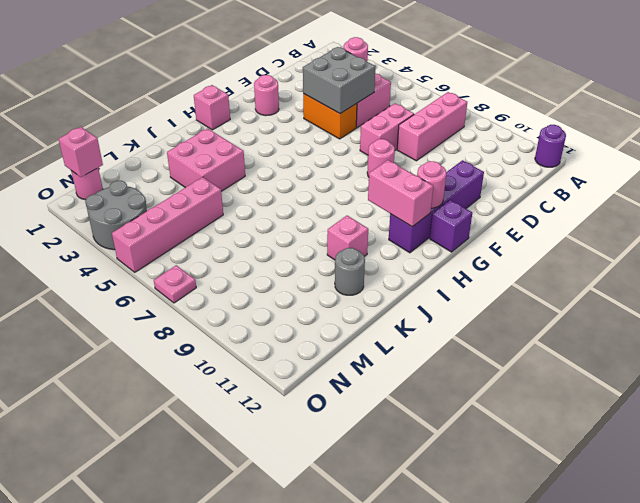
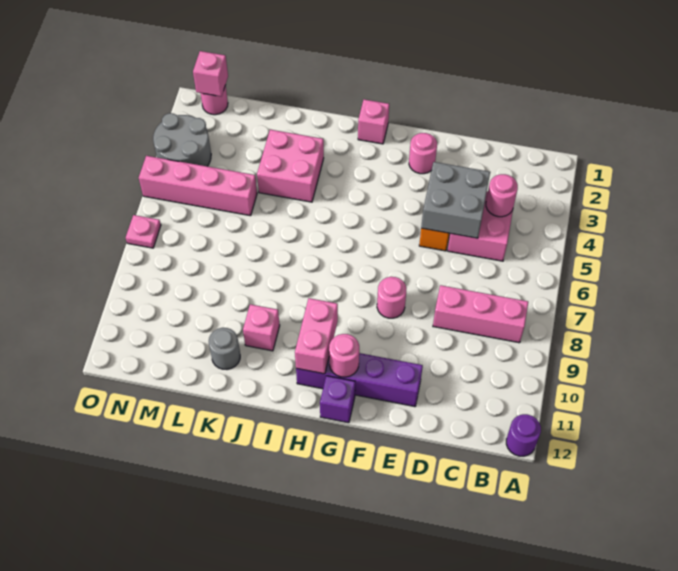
pink 1x2 brick [360,104,414,155] -> none

